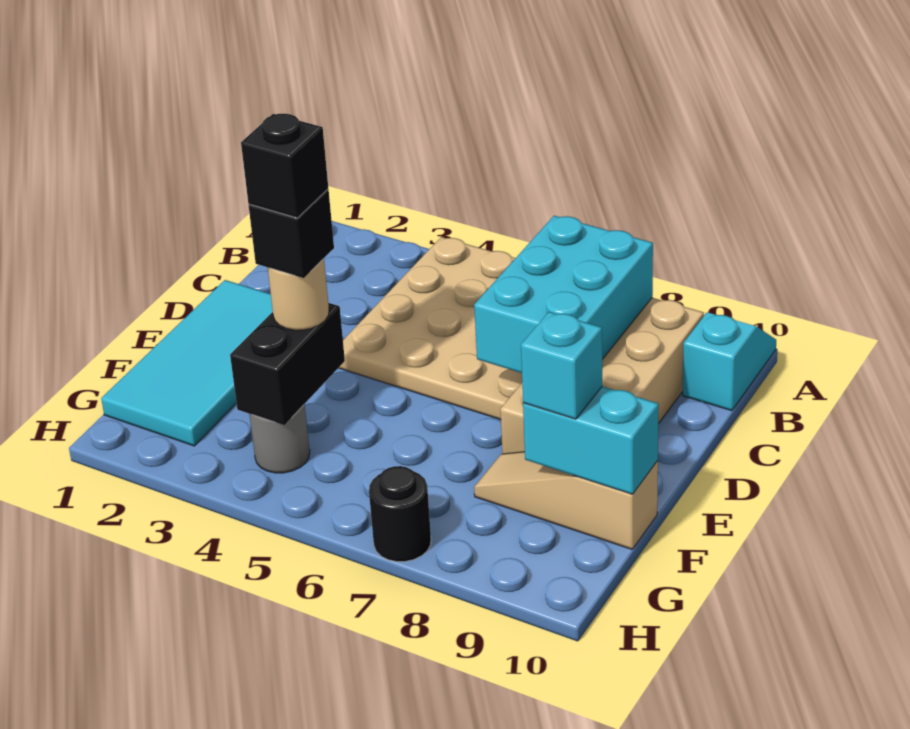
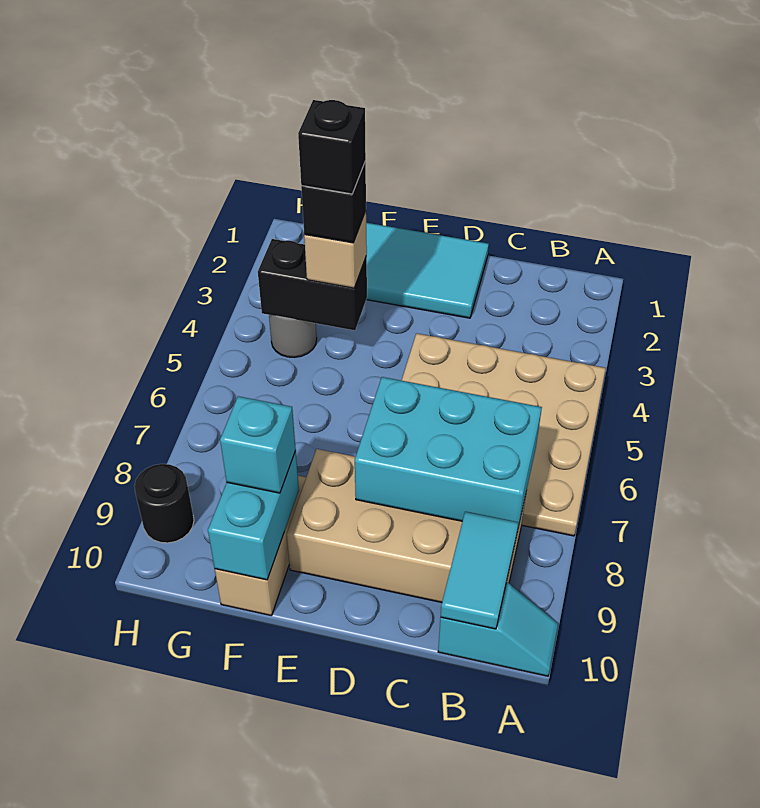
none -> cyan 1x2 tile [441,512,519,629]
tan 1x1 round brick [268,259,329,330] -> tan 1x1 brick [304,211,367,288]
black 1x1 round brick [369,466,431,562] -> black 1x1 round brick moved to [134,464,194,543]

